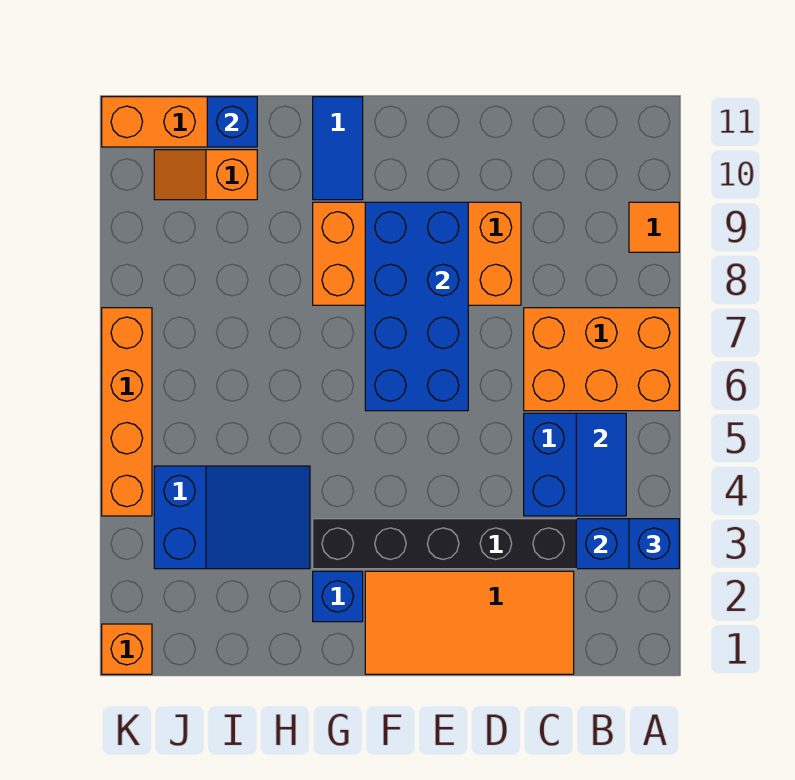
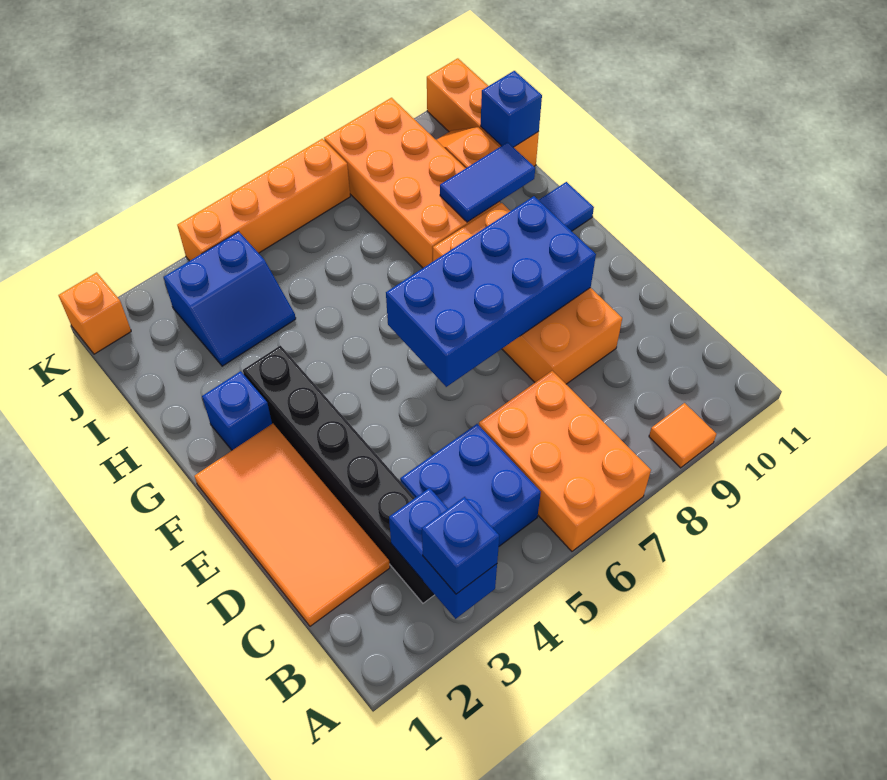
blue 1x2 tile [576,413,626,516] -> blue 1x2 tile moved to [440,142,535,222]
blue 2x3 slope [154,466,310,569] -> blue 2x2 slope [164,231,296,366]
none -> orange 2x4 brick [324,98,500,268]

